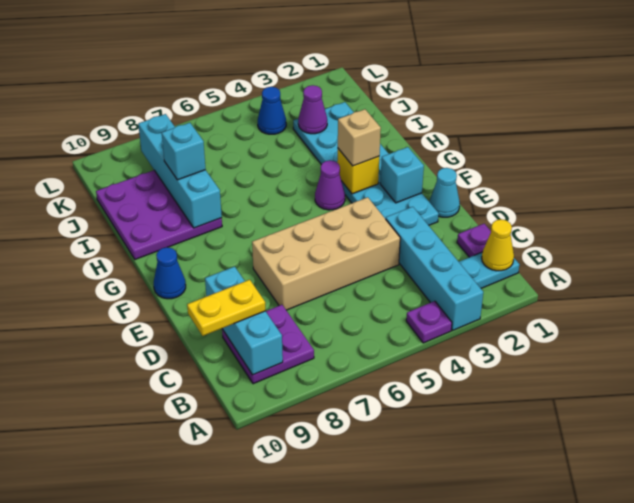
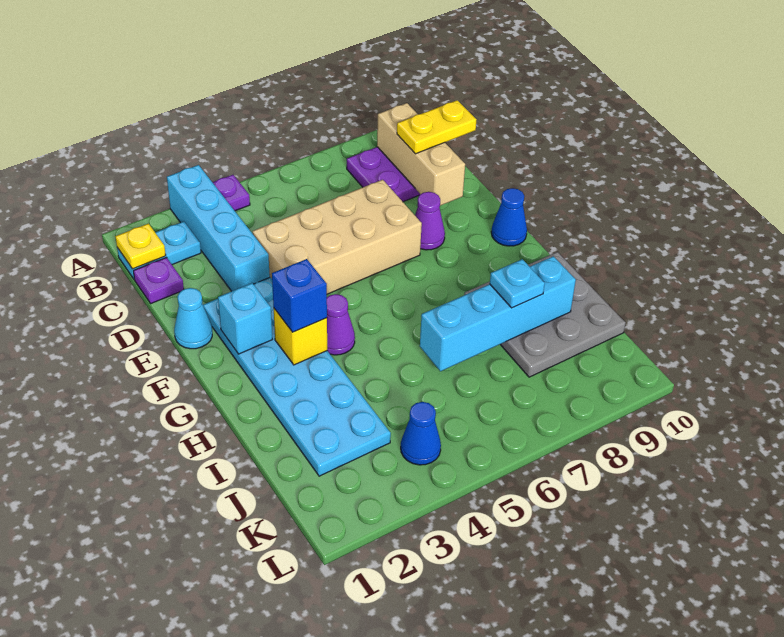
yellow 1x1 cone [482,219,514,271] -> yellow 1x1 plate [115,224,166,269]
cyan 1x3 brick [205,267,283,375] -> tan 1x3 brick [377,103,465,206]
tan 1x1 brick [338,109,381,166] -> blue 1x1 brick [272,259,327,332]
purple 3x3 plate [96,170,222,259] -> grey 3x3 plate [464,252,626,377]
cyan 1x4 brick [138,114,222,228] -> cyan 1x4 brick turned to [420,256,576,371]
cyan 1x1 brick [162,123,206,180] -> cyan 1x1 plate [490,259,545,308]
purple 1x1 cone [298,85,327,134] -> purple 1x1 cone moved to [415,192,445,250]

